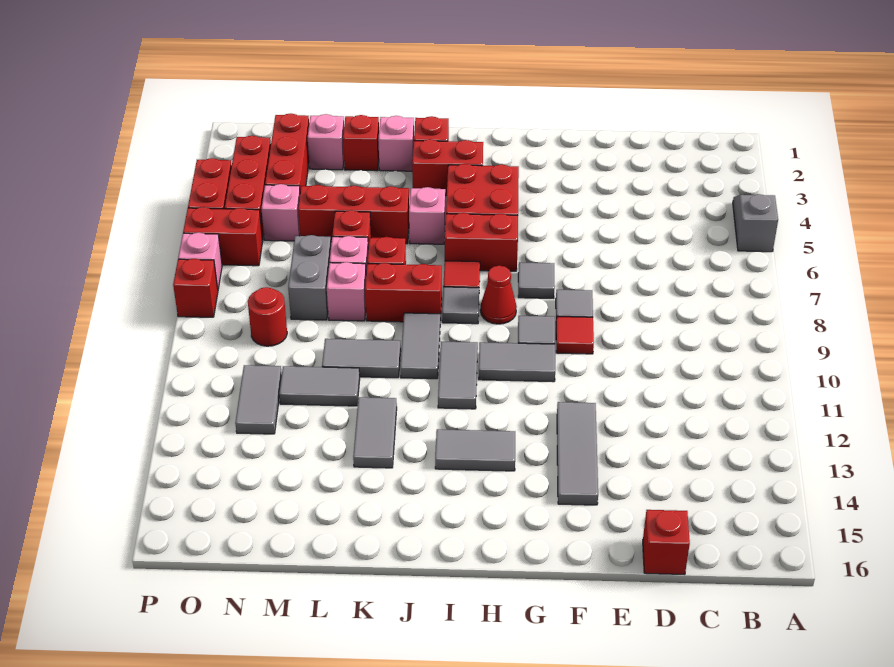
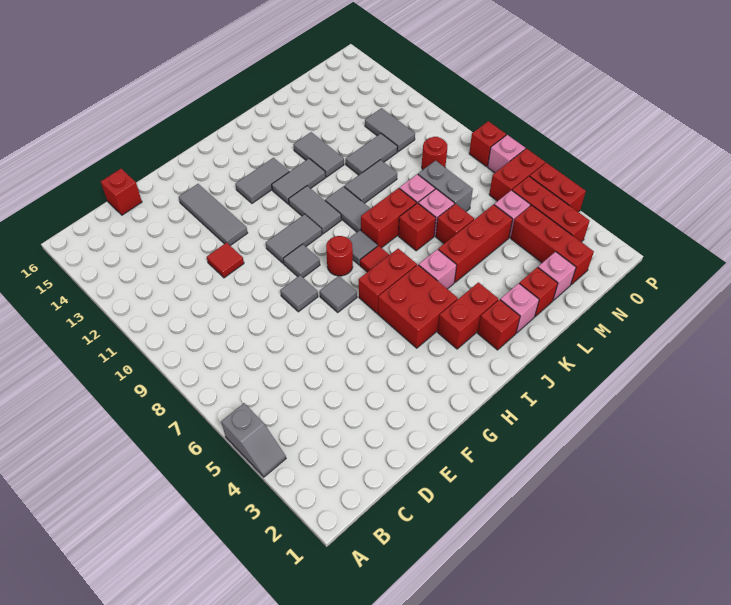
red 1x1 tile [556,317,594,354] -> red 1x1 tile moved to [207,243,244,278]
red 1x1 cone [480,266,517,324] -> red 1x1 round brick [326,236,353,276]
none -> grey 1x2 tile [272,159,326,204]

